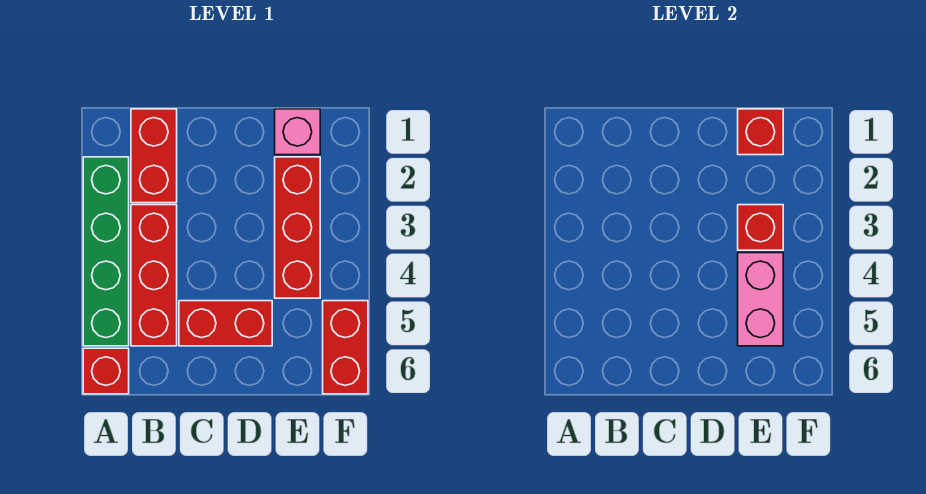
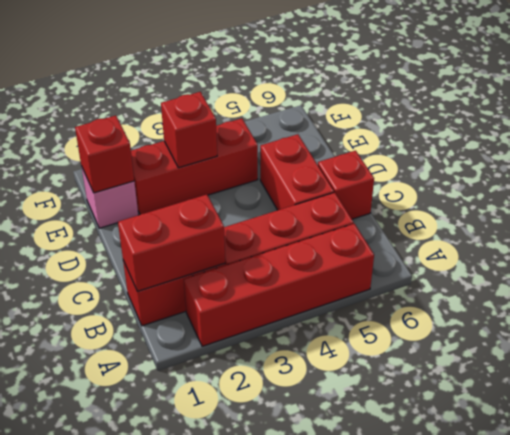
green 1x4 brick [83,157,129,346] -> red 1x4 brick [184,224,374,346]
red 1x1 brick [83,348,129,394] -> red 1x1 brick moved to [318,151,374,219]
pink 1x2 brick [738,253,783,346] -> none
red 1x2 brick [323,301,368,394] -> red 1x2 brick moved to [118,194,225,292]

